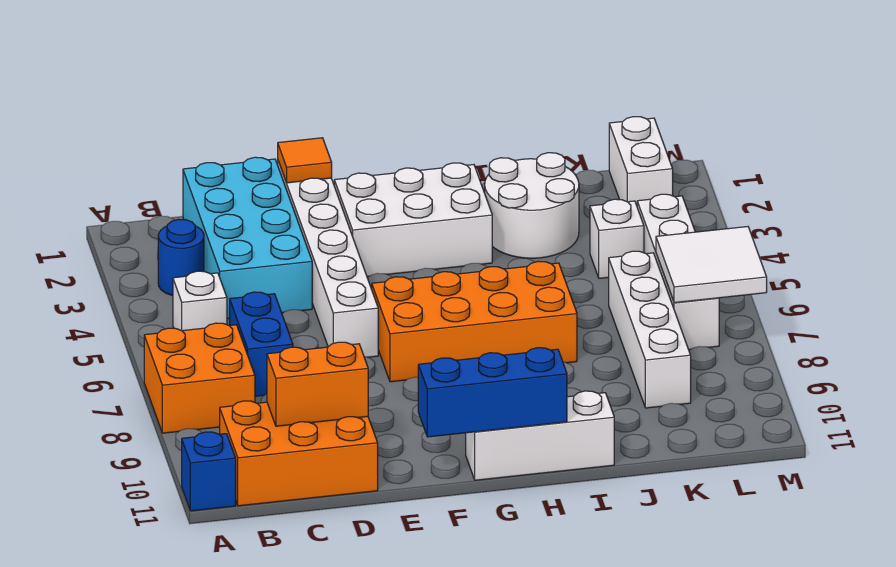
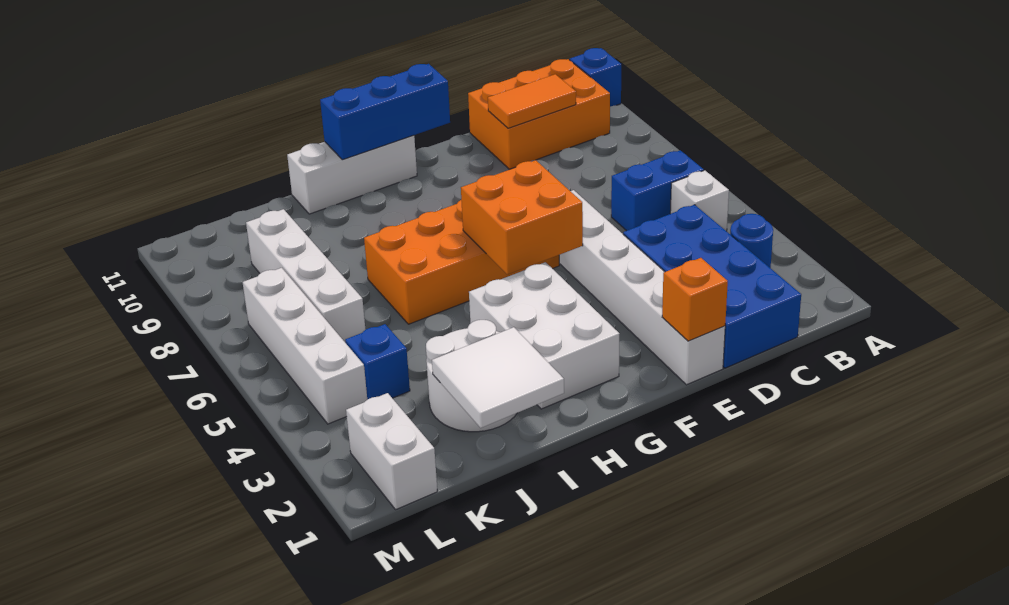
orange 2x2 brick [144,323,255,433] -> orange 2x2 brick moved to [461,160,583,275]
cyan 2x4 brick [183,157,312,319] -> blue 2x4 brick [623,205,801,368]
blue 1x2 brick [230,292,293,396] -> blue 1x2 brick turned to [611,150,704,231]
orange 1x2 brick [267,342,368,426] -> orange 1x2 tile [488,74,576,128]
orange 1x1 tile [278,138,332,183] -> orange 1x1 brick [662,258,728,341]
white 2x3 brick [334,163,492,277] -> white 2x3 brick turned to [469,262,619,409]
white 1x1 brick [590,199,644,278] -> blue 1x1 brick [345,324,410,400]
white 2x2 tile [656,227,767,303] -> white 2x2 tile moved to [432,327,564,428]

